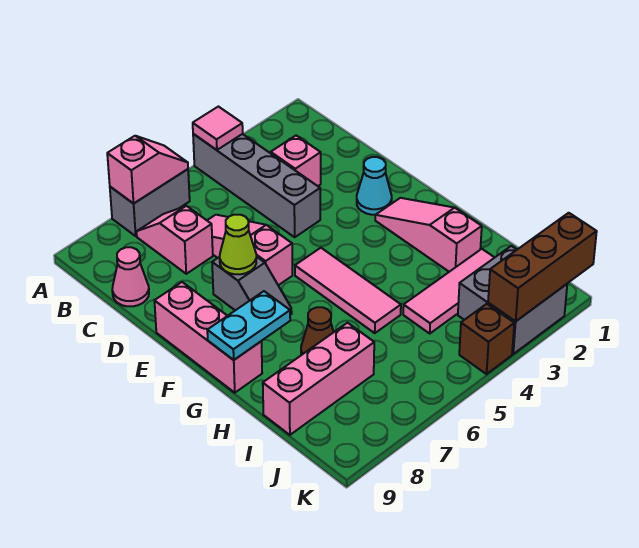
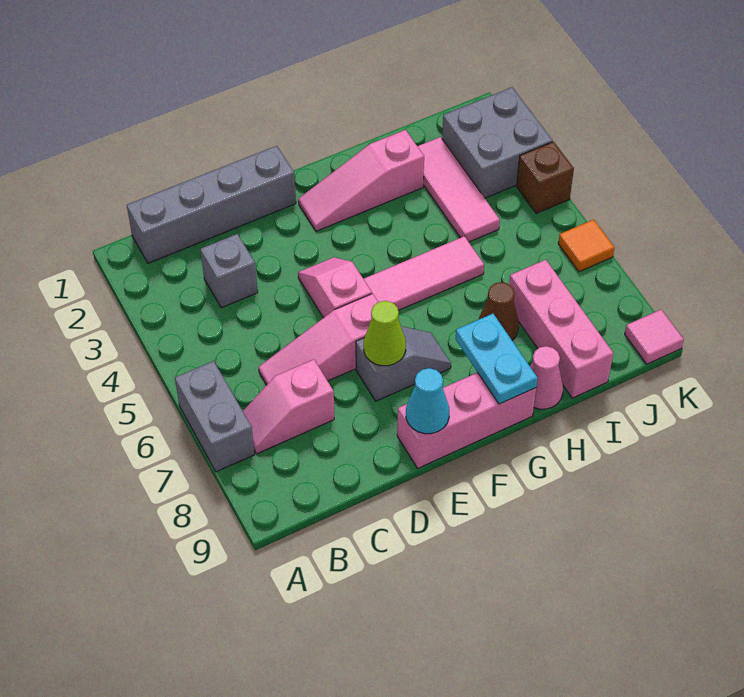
grey 1x4 brick [193,134,320,237] -> grey 1x4 brick moved to [127,146,296,263]
pink 1x1 tile [193,107,243,150] -> pink 1x1 tile moved to [625,310,684,364]
pink 1x2 slope [107,136,188,203] -> pink 1x2 slope moved to [298,257,372,318]
pink 1x1 brick [271,136,321,186] -> grey 1x1 brick [201,234,258,308]
pink 1x1 cone [112,247,149,306] -> pink 1x1 cone moved to [530,346,563,409]
cyan 1x1 cone [357,157,392,215] -> cyan 1x1 cone moved to [406,368,449,434]
brown 1x3 brick [488,213,597,321] -> none
none -> orange 1x1 tile [558,220,615,272]

